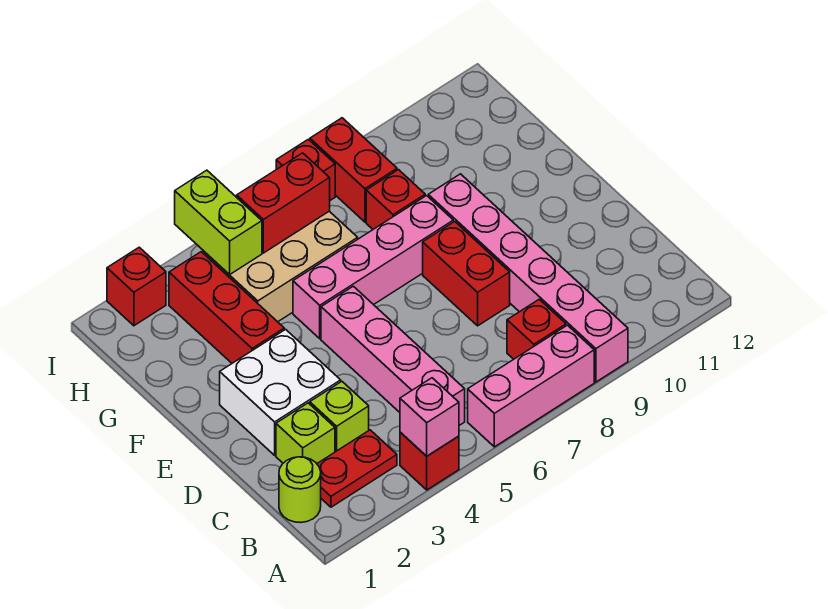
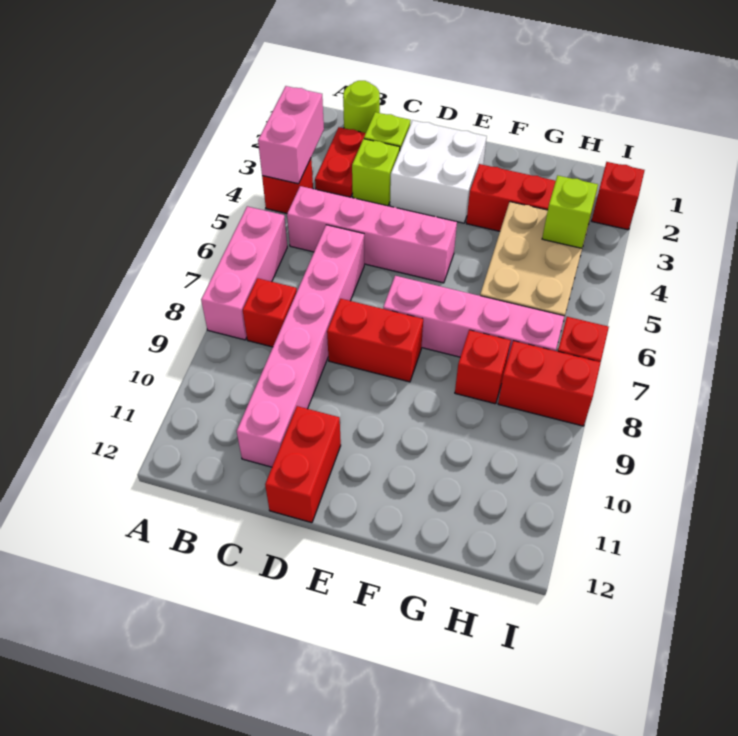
pink 1x1 brick [400,378,459,456] -> pink 1x2 brick [258,86,324,184]
pink 1x6 brick [428,174,628,382] -> pink 1x6 brick turned to [237,225,364,467]
pink 1x4 brick [293,196,453,339] -> pink 1x4 brick turned to [383,276,565,360]
lime 1x2 brick [175,170,262,275] -> lime 1x1 brick [542,176,598,248]
red 1x2 brick [237,153,330,253] -> red 1x2 brick moved to [265,406,341,523]

